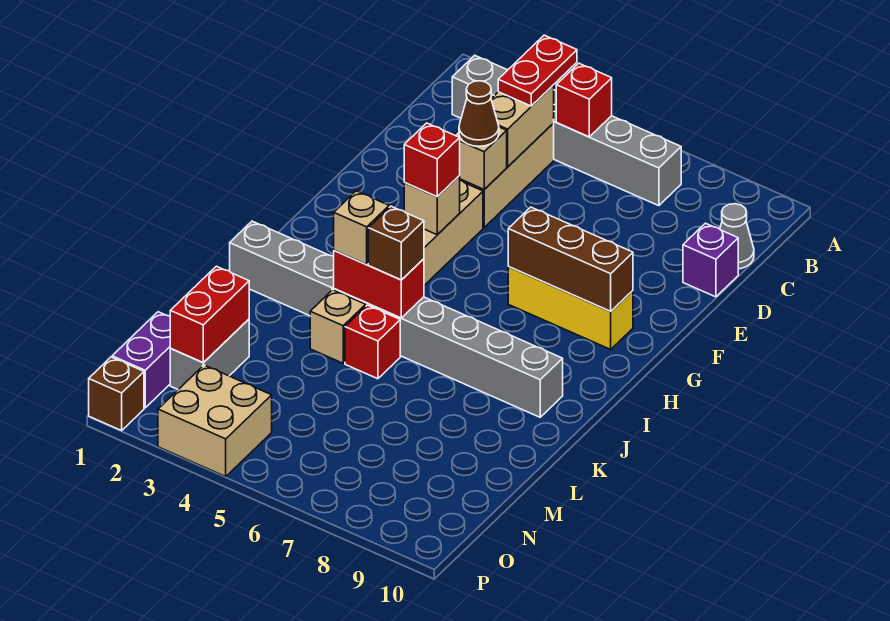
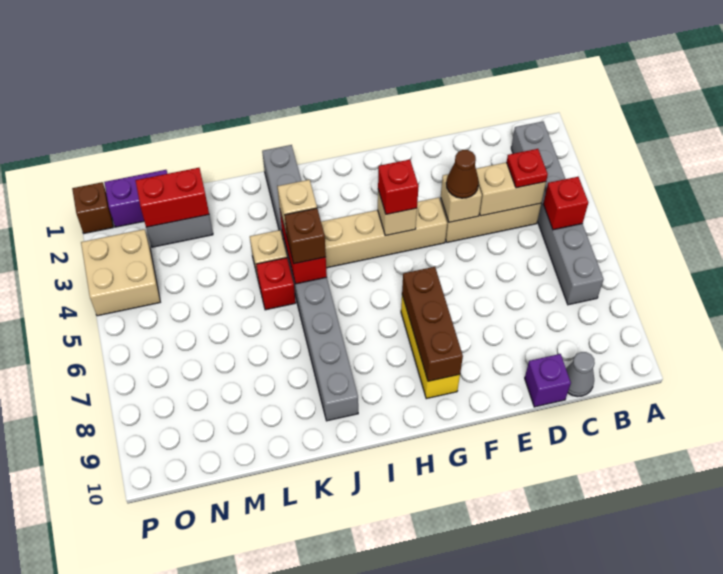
red 1x2 plate [498,35,577,106] -> red 1x1 plate [507,149,548,188]

